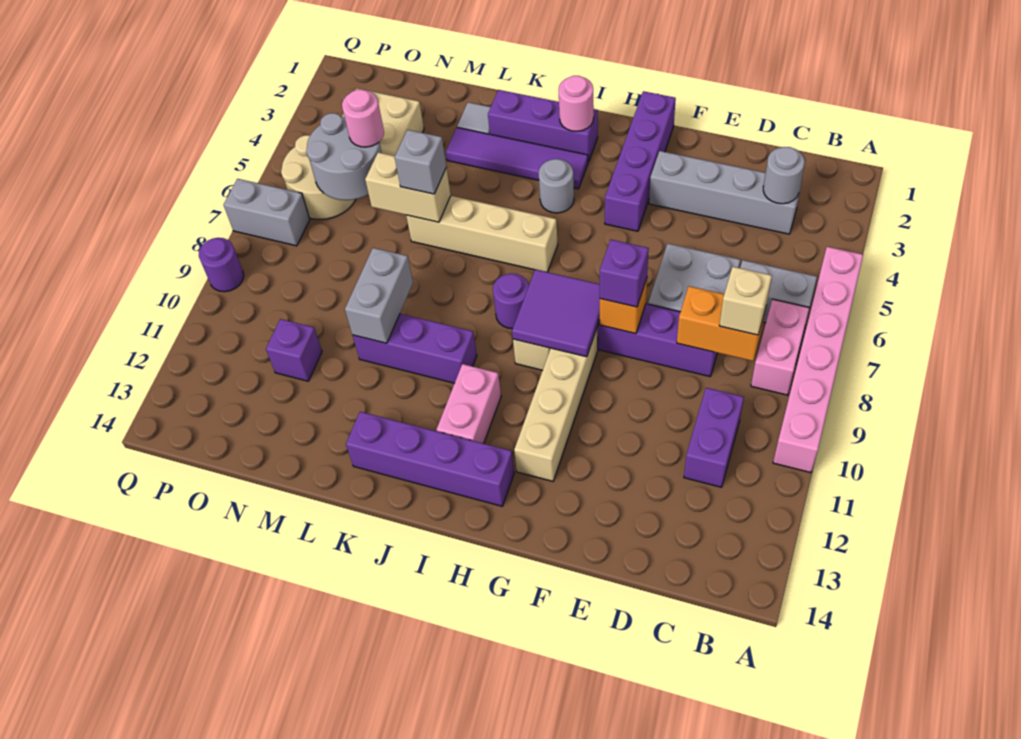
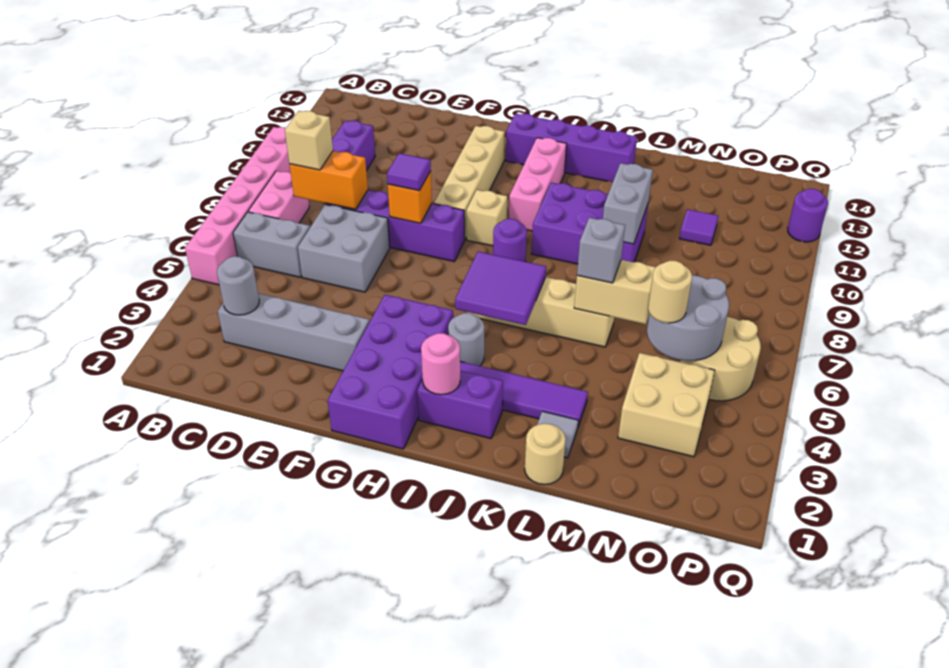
purple 1x1 brick [600,240,649,307] -> purple 1x1 tile [387,153,431,191]
purple 1x4 brick [605,91,676,231] -> purple 2x4 brick [328,295,453,449]
purple 2x2 tile [512,270,600,357] -> purple 2x2 tile moved to [455,252,546,325]
purple 1x3 brick [488,90,598,162] -> purple 1x2 brick [417,371,503,439]
pink 1x2 brick [437,364,501,444] -> pink 1x3 brick [509,138,567,231]
purple 1x3 brick [353,314,477,383] -> purple 2x3 brick [531,183,648,264]
none -> tan 1x1 round brick [525,424,566,485]
pink 1x1 round brick [342,90,384,147] -> tan 1x1 round brick [648,261,692,323]
purple 1x1 brick [266,319,322,381] -> purple 1x1 tile [679,209,718,245]
grey 1x2 brick [223,179,310,246] -> none
purple 1x1 round brick [199,238,244,292] -> purple 1x1 round brick moved to [788,189,828,242]

